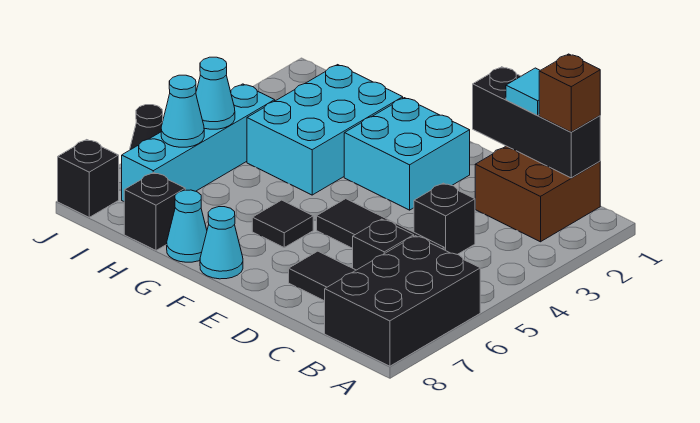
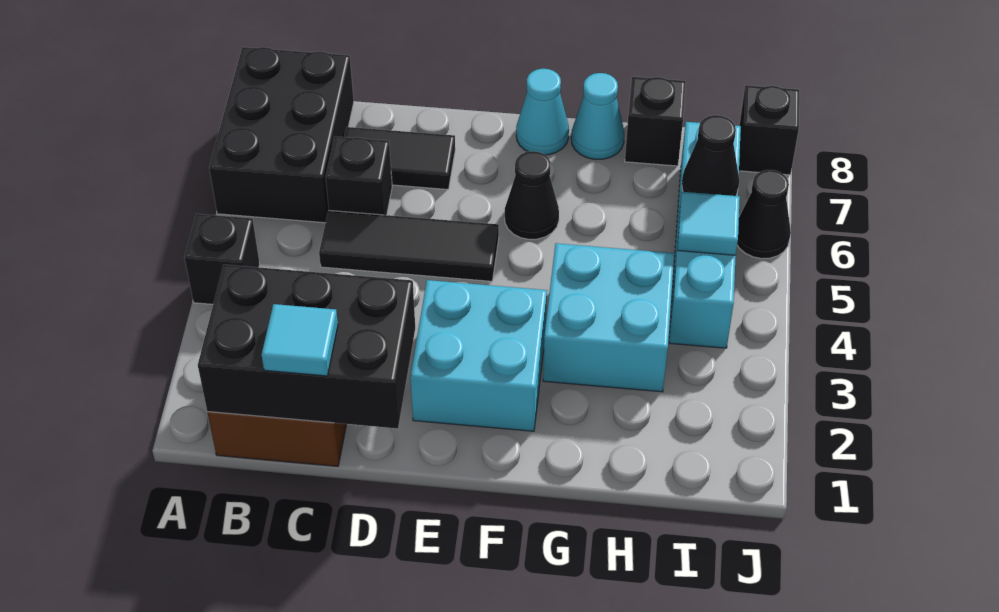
black 1x3 brick [473,67,600,178] -> black 2x3 brick [198,265,415,428]
brown 1x1 brick [539,54,600,132] -> none
black 1x1 brick [414,183,475,255] -> black 1x1 brick moved to [184,214,260,304]
black 1x1 tile [252,200,313,247] -> black 1x1 cone [505,151,559,239]
cyan 2x3 brick [247,65,403,195] -> cyan 2x2 brick [543,243,674,392]
cyan 1x1 cone [196,57,235,129] -> cyan 1x1 tile [677,192,740,255]
cyan 1x1 cone [161,75,204,147] -> black 1x1 cone [682,115,739,196]

